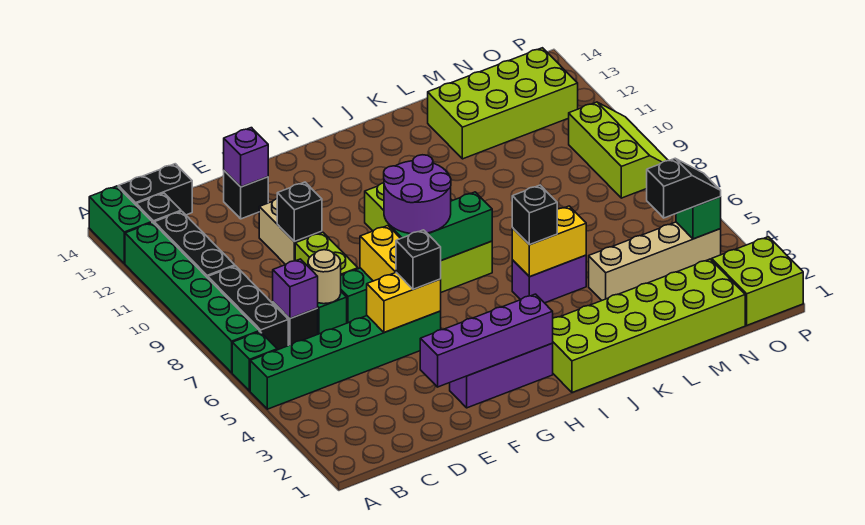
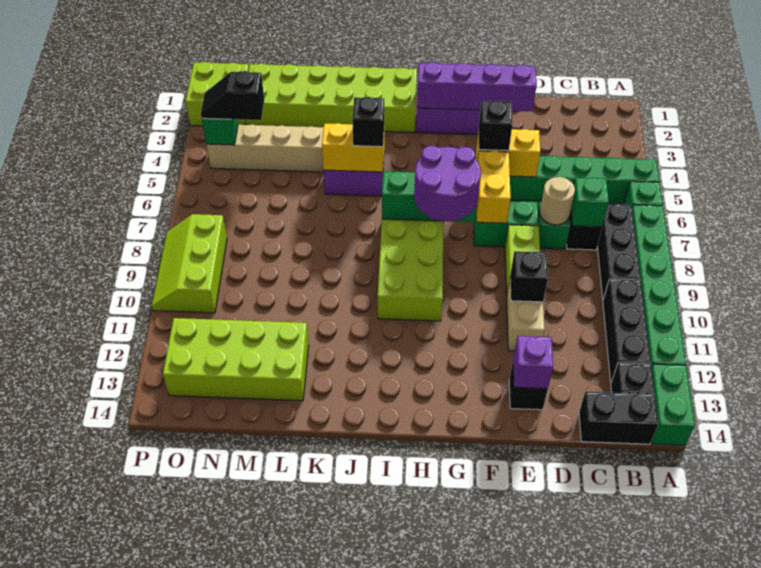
purple 1x1 brick [273,259,318,318] -> green 1x1 brick [571,178,609,226]

